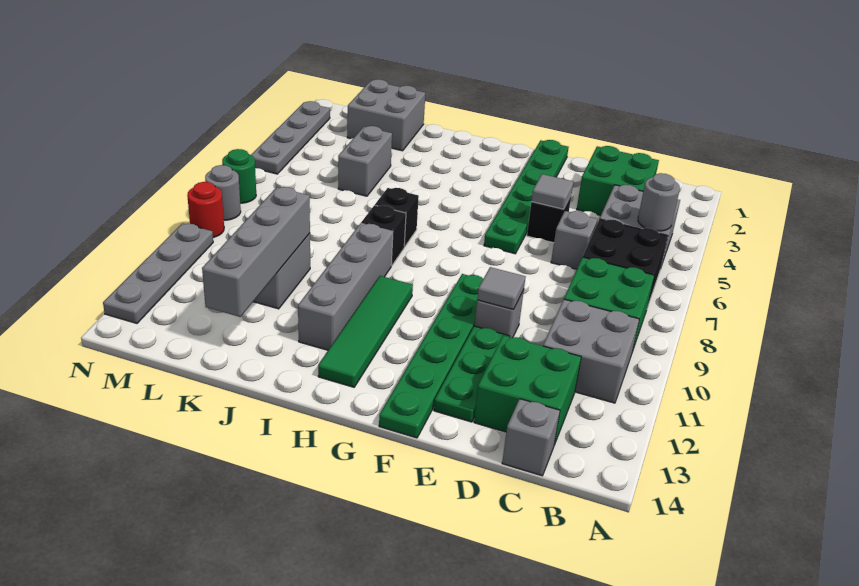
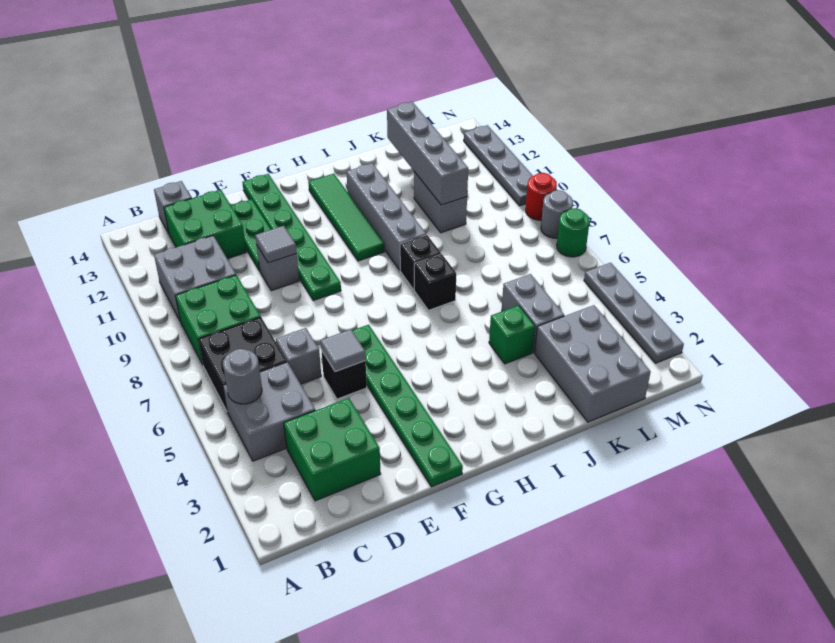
none -> green 1x1 brick [489,305,535,364]
grey 2x2 brick [347,79,425,151] -> grey 2x3 brick [535,305,651,422]

